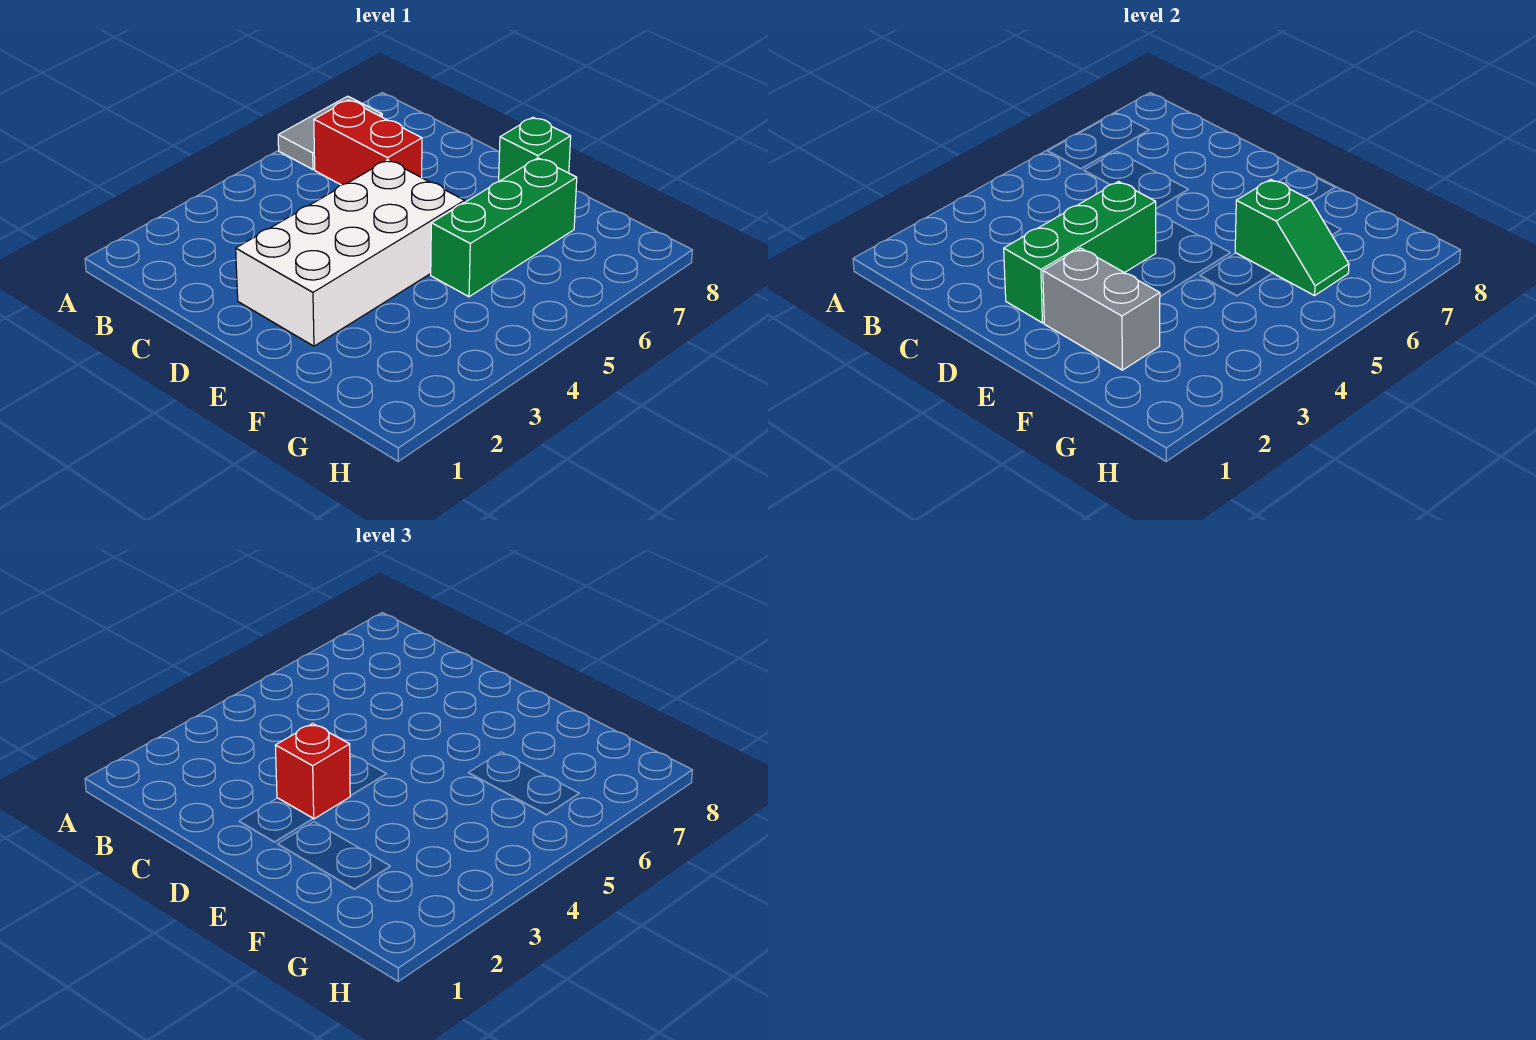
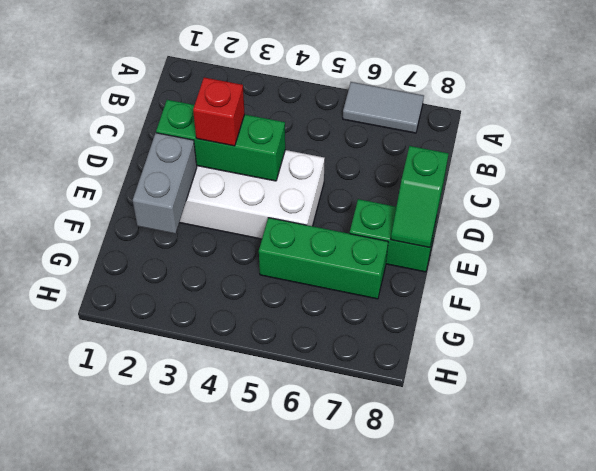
red 1x2 brick [314,100,422,185] -> none
green 1x1 brick [499,117,571,181] -> green 1x2 brick [350,199,436,272]
green 1x2 slope [1235,179,1349,296] -> green 1x2 slope moved to [391,146,448,248]

